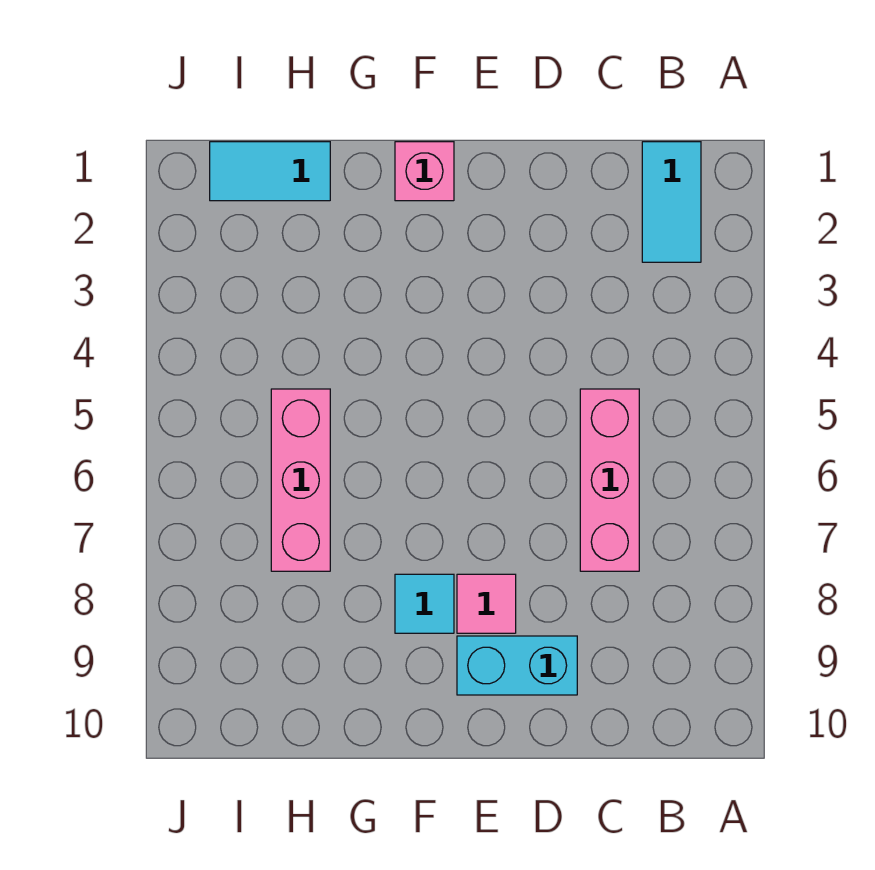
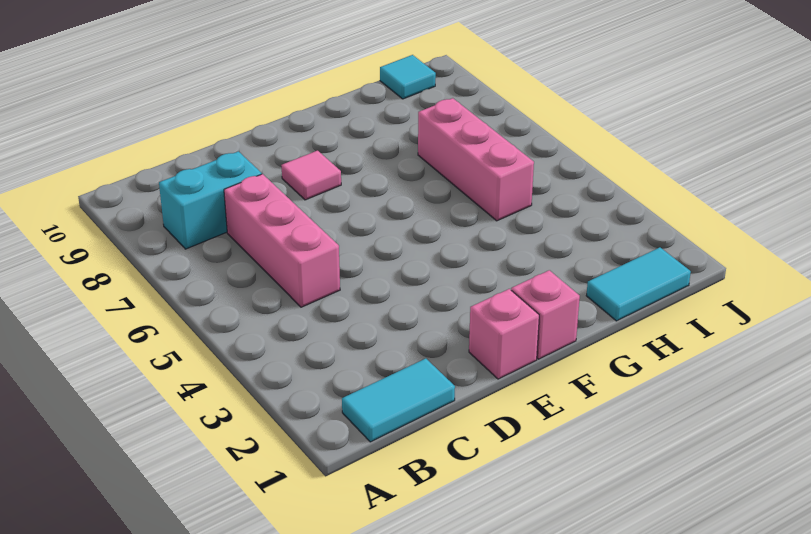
cyan 1x2 tile [642,142,701,262] -> cyan 1x2 tile turned to [342,358,455,442]
cyan 1x2 brick [457,636,577,695] -> cyan 1x2 brick moved to [159,151,262,249]
none -> pink 1x1 brick [469,289,539,379]
cyan 1x1 tile [395,574,454,633] -> cyan 1x1 tile moved to [380,55,436,99]

